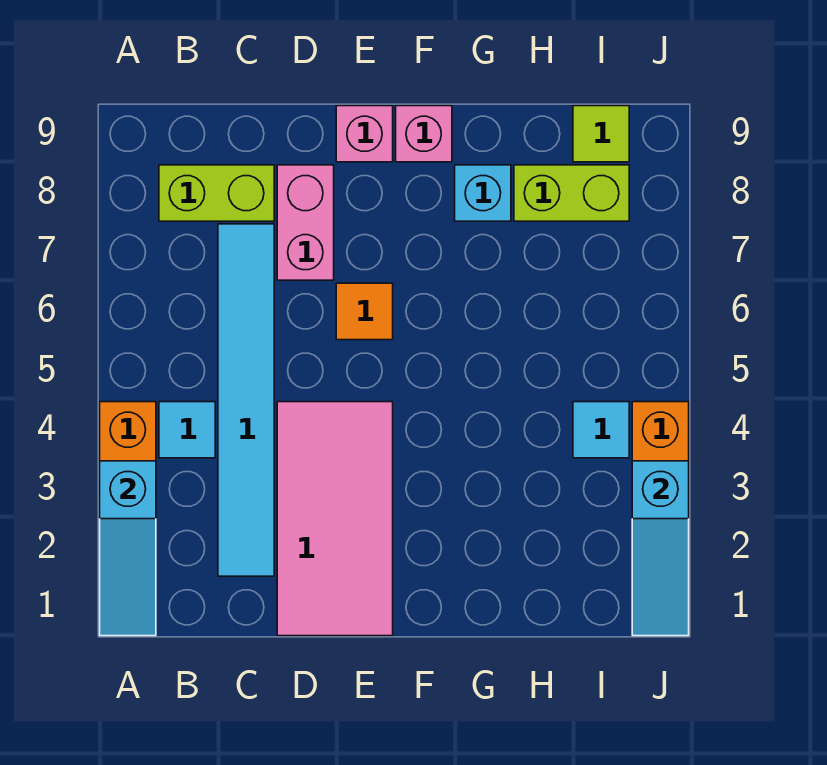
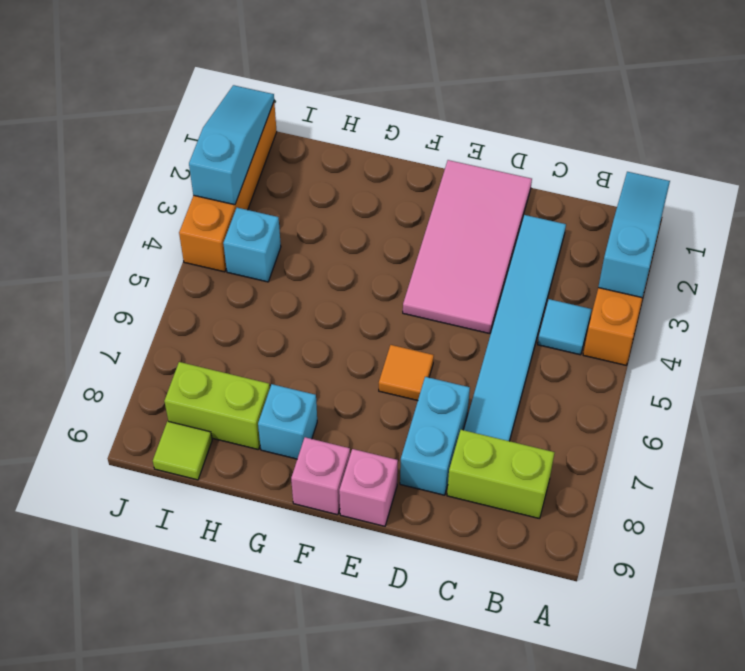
pink 1x2 brick [277,165,334,280] -> cyan 1x2 brick [400,377,470,495]
cyan 1x1 tile [573,402,629,458] -> cyan 1x1 brick [223,208,281,282]

